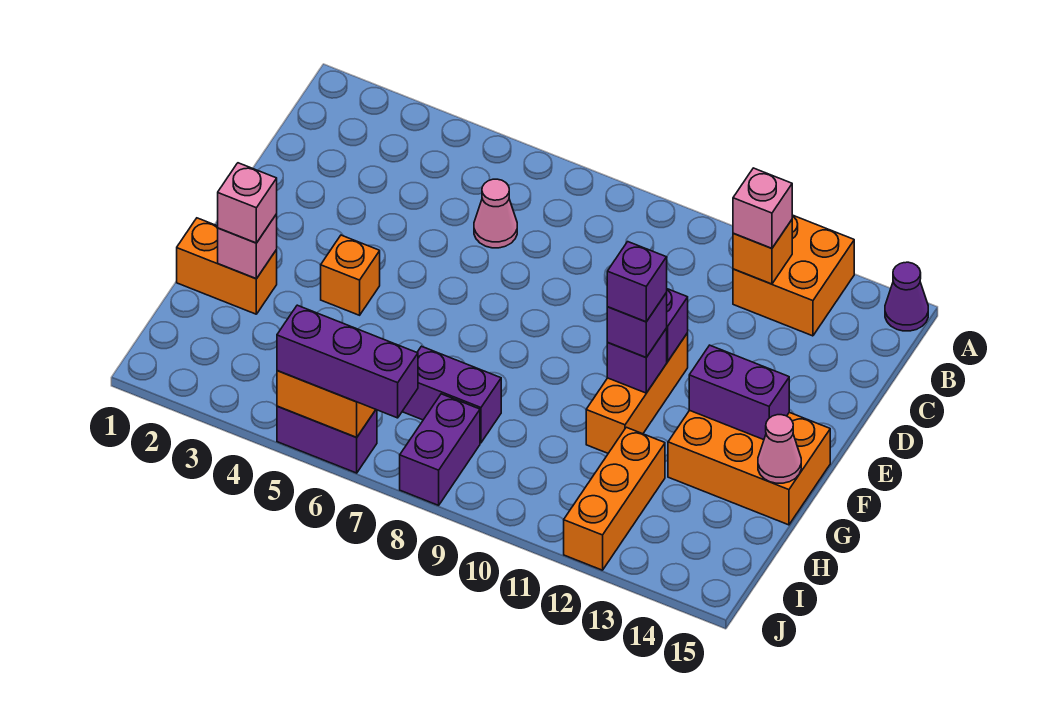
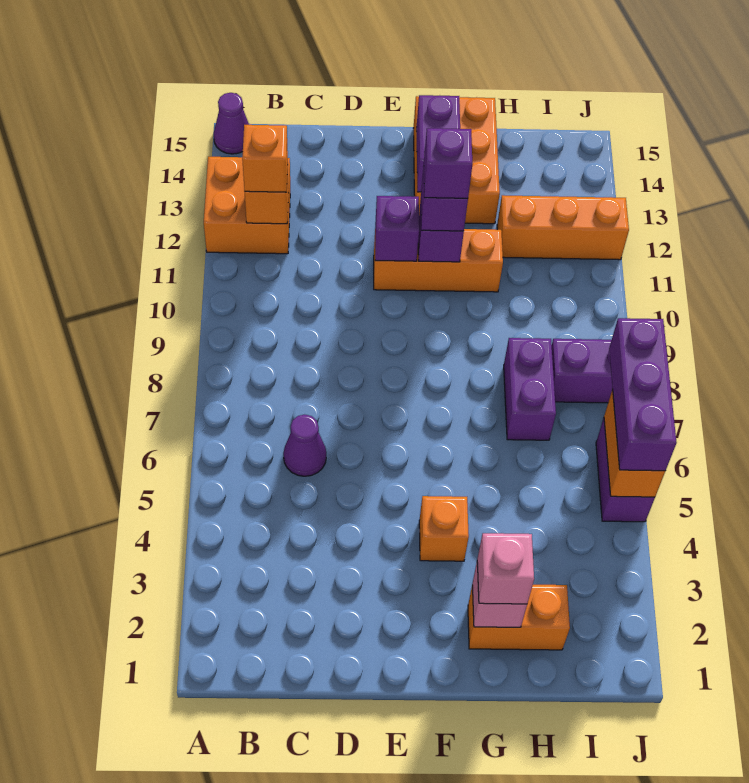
pink 1x1 brick [733,168,792,248] -> orange 1x1 brick [242,125,288,192]
pink 1x1 cone [474,179,517,248] -> purple 1x1 cone [283,415,326,476]
orange 1x2 brick [177,218,277,314] -> orange 1x2 brick turned to [468,585,570,650]
pink 1x1 cone [758,415,801,483] -> none

